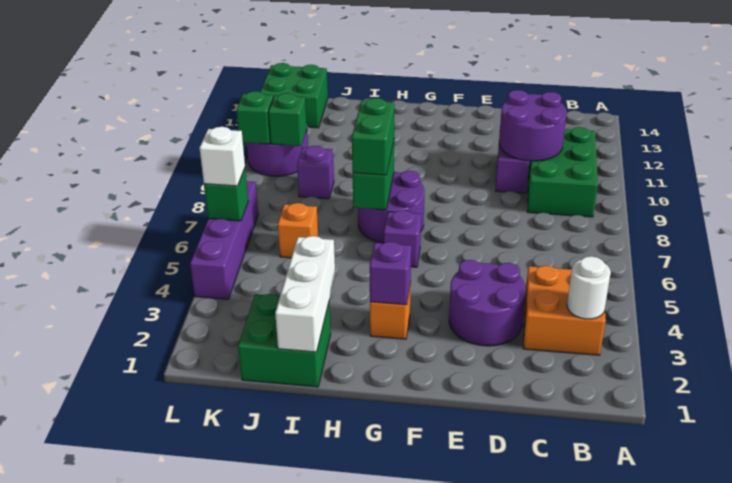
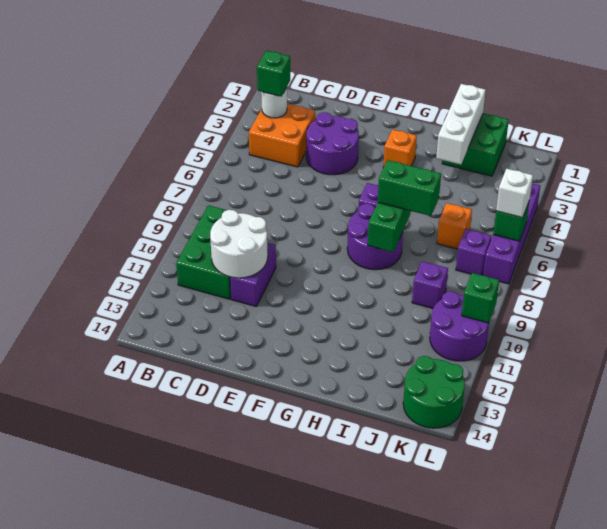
purple 2x2 round brick [499,90,567,161] -> white 2x2 round brick [210,210,268,278]
purple 1x1 brick [370,242,411,305] -> purple 1x1 brick moved to [456,229,491,275]
green 1x2 brick [352,98,394,175] -> green 1x2 brick turned to [378,160,441,216]
green 1x1 brick [269,93,307,146] -> green 1x1 brick moved to [257,51,290,97]
green 2x2 brick [260,63,328,128] -> green 2x2 round brick [403,356,465,428]

